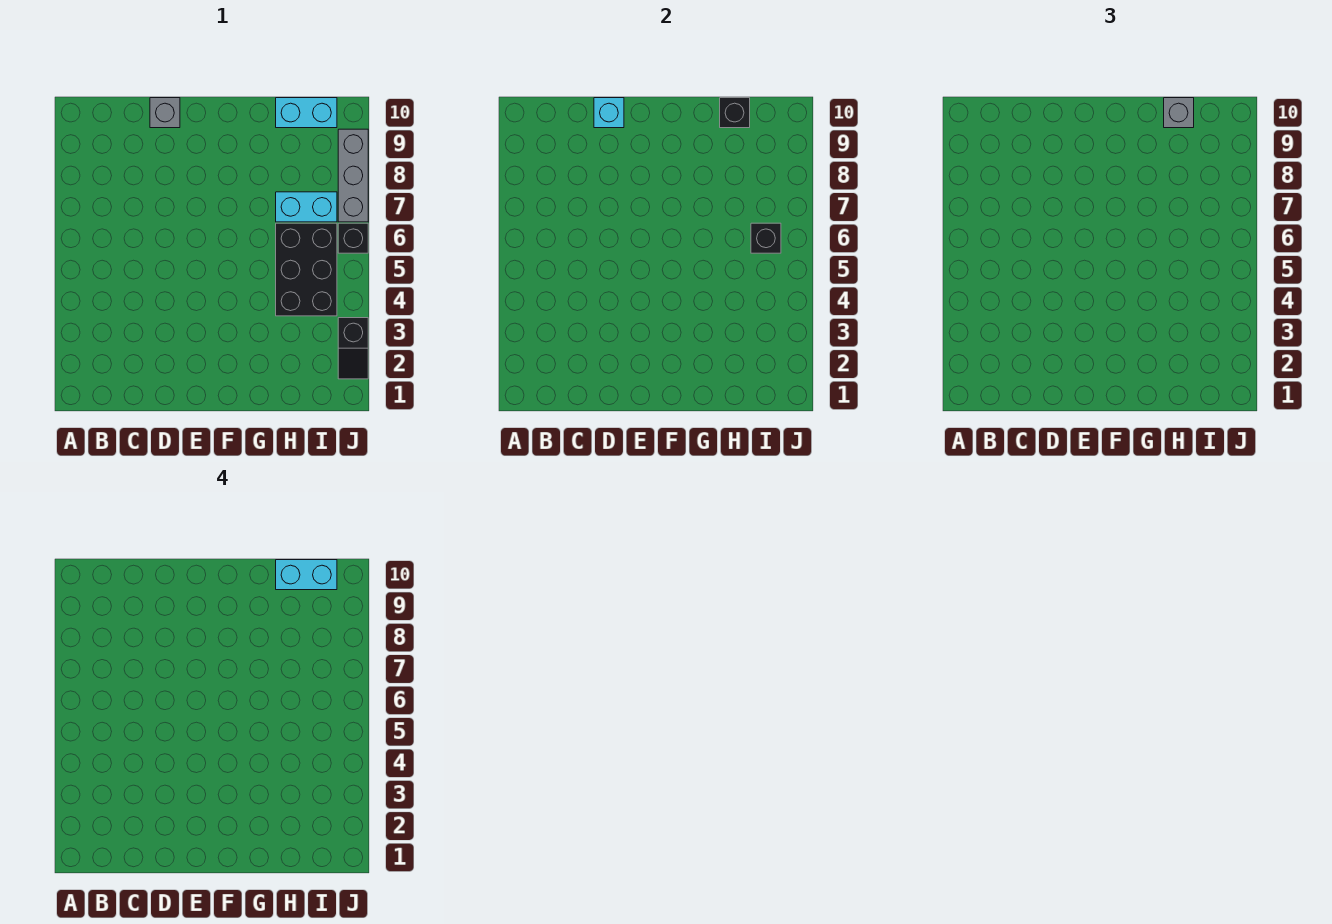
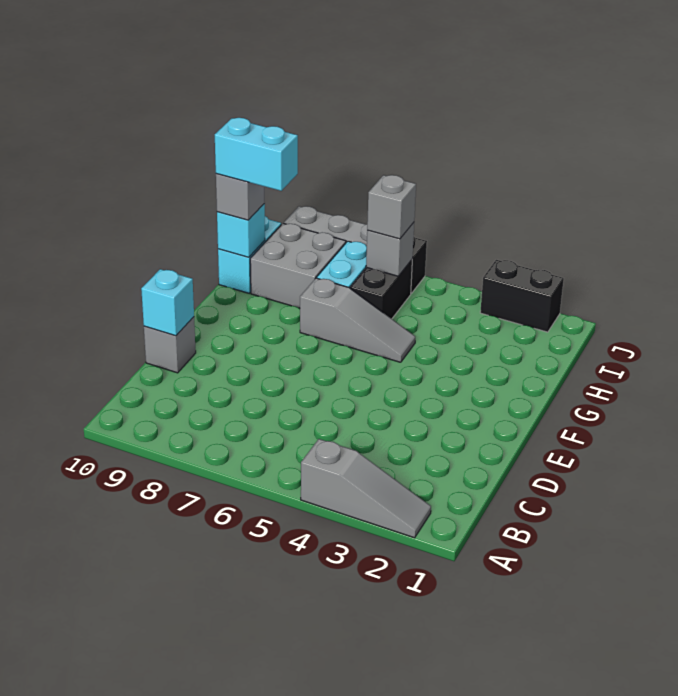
none -> grey 1x3 slope [301,439,431,538]
none -> grey 1x3 slope [300,278,415,362]
black 2x3 brick [276,223,337,316] -> black 1x2 brick [350,260,412,319]
none -> grey 2x2 brick [250,223,346,308]
black 1x1 brick [720,98,750,128] -> cyan 1x1 brick [217,204,265,257]
cyan 1x2 brick [276,560,337,590] -> cyan 1x2 brick turned to [215,118,298,191]
black 1x1 brick [751,223,781,253] -> grey 1x1 brick [366,223,414,276]
none -> grey 1x1 brick [367,175,416,239]
black 1x2 slope [338,318,368,379] -> black 1x2 brick [480,260,564,332]

